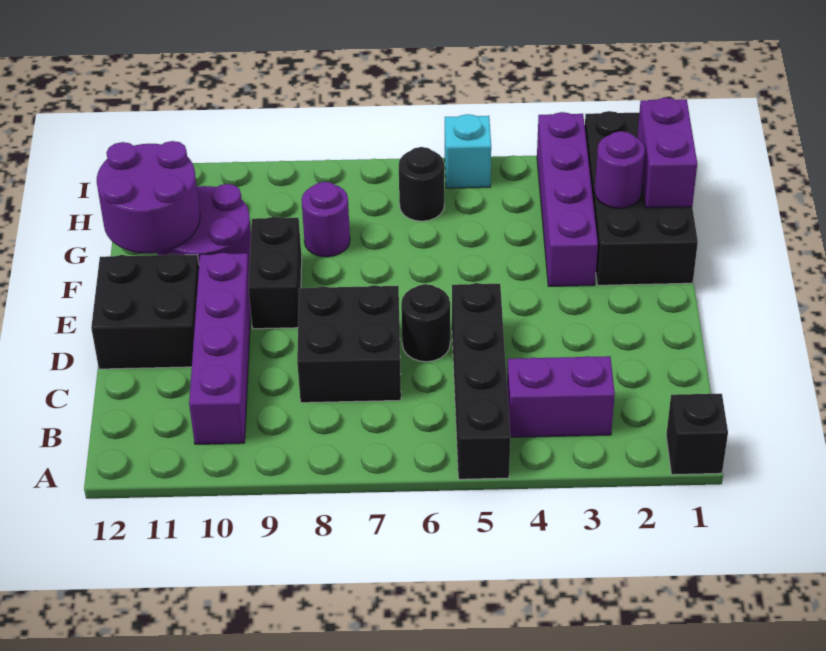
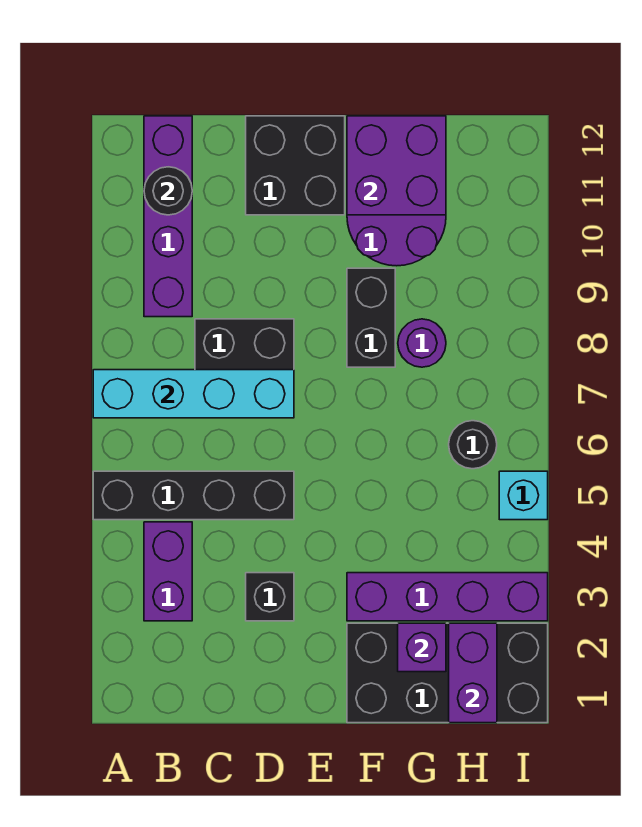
black 1x1 brick [666,394,728,475] -> black 1x1 brick moved to [246,573,294,621]
none -> cyan 1x4 brick [93,370,294,418]
purple 1x4 brick [189,253,251,444] -> purple 1x4 brick turned to [144,116,192,317]
black 1x1 round brick [401,284,450,362] -> black 1x1 round brick moved to [144,167,192,215]
black 1x2 brick [248,217,302,329] -> black 1x2 brick turned to [347,268,395,367]
purple 2x2 round brick [97,141,200,253] -> purple 2x2 brick [347,116,446,215]
purple 1x2 brick [637,98,697,208] -> purple 1x2 brick turned to [449,623,497,723]
purple 1x1 round brick [595,131,645,208] -> purple 1x1 brick [398,623,446,672]

